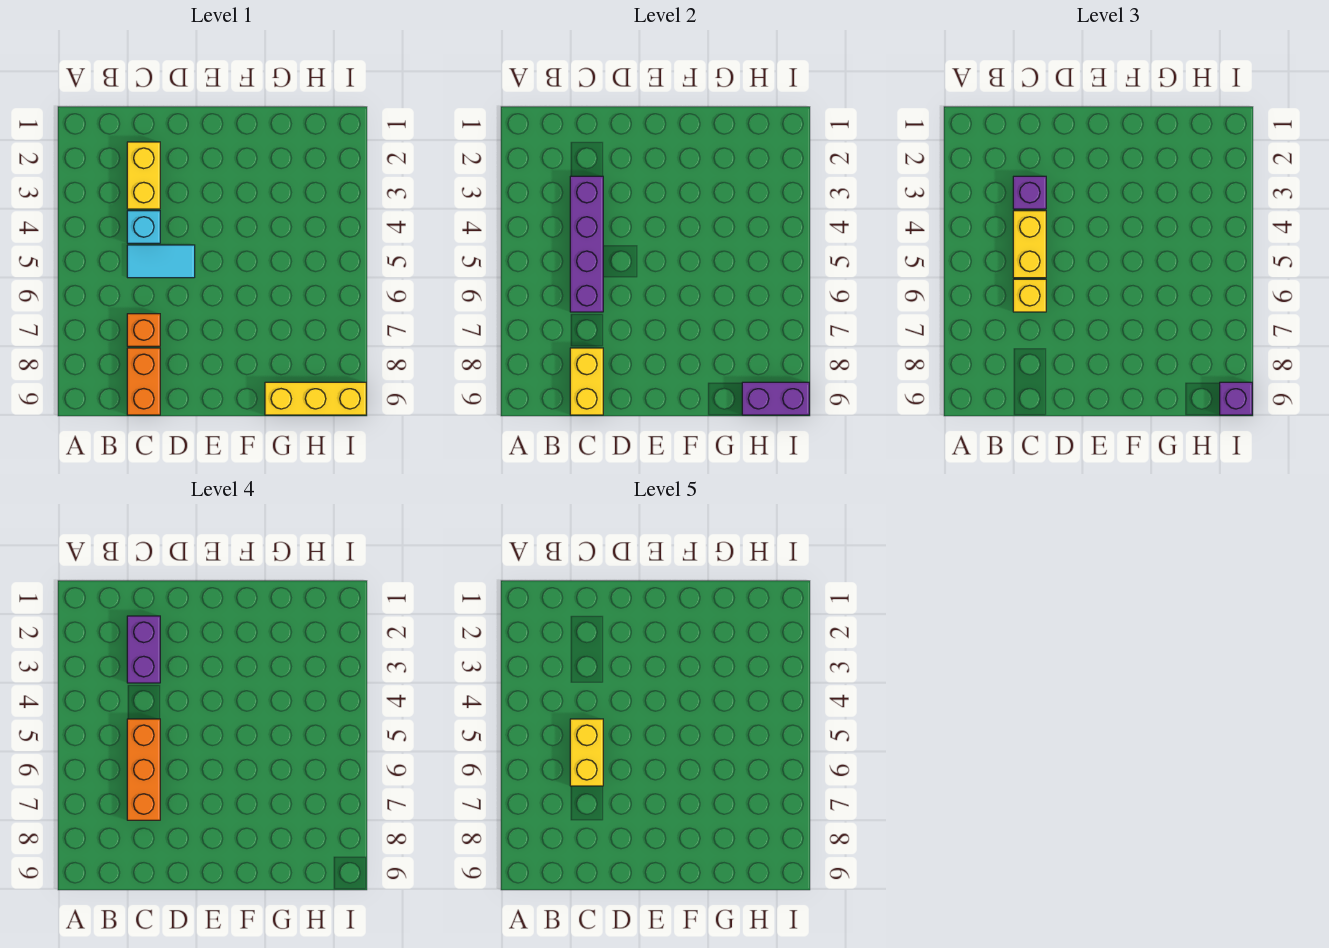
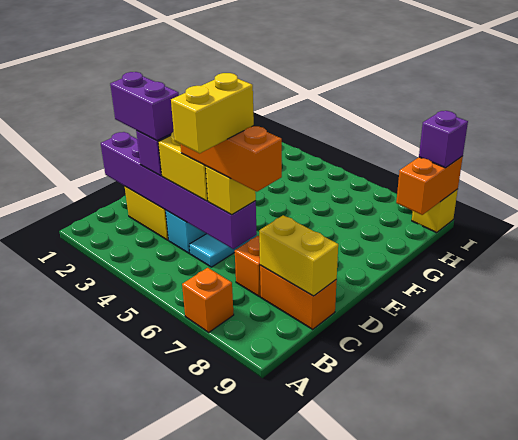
none -> orange 1x1 brick [182,268,234,332]
purple 1x4 brick [570,176,603,312] -> purple 1x6 brick [101,132,257,249]
yellow 1x2 brick [570,719,603,786] -> yellow 1x2 brick turned to [171,73,254,153]
yellow 1x3 brick [265,382,366,415] -> yellow 1x1 brick [412,189,458,233]
purple 1x2 brick [742,382,809,415] -> orange 1x2 brick [396,156,463,215]

